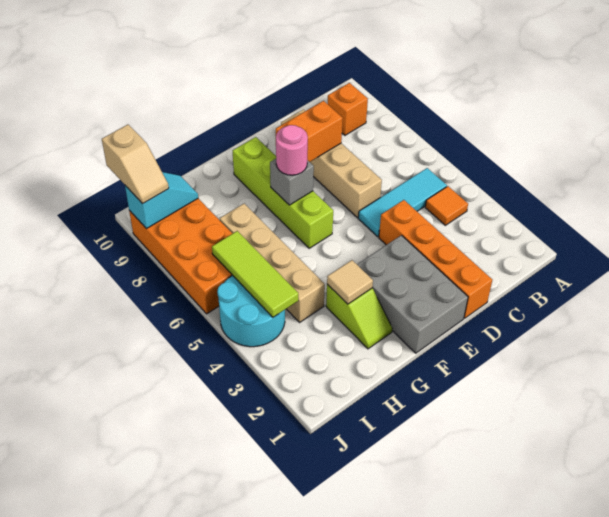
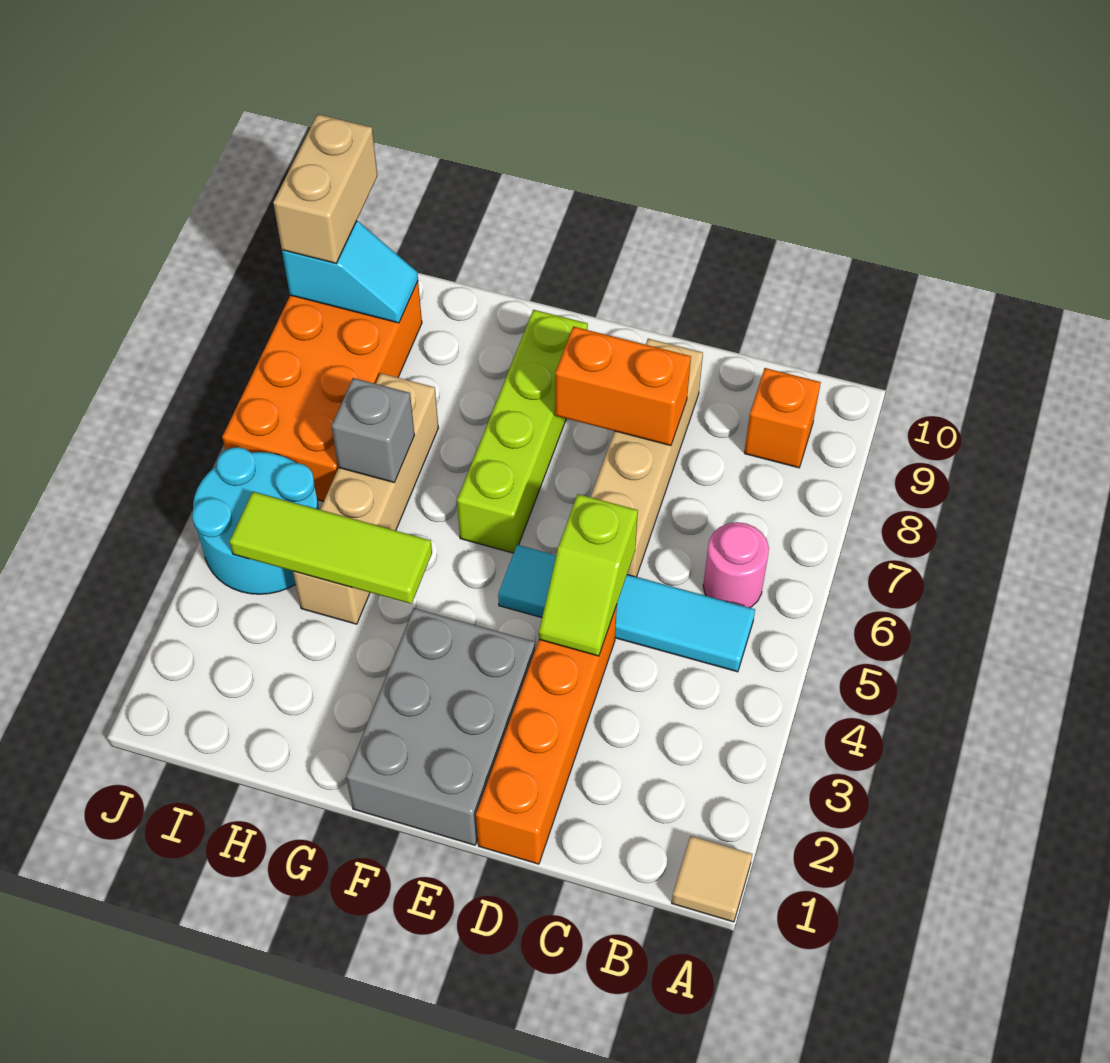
orange 1x1 tile [425,186,468,225] -> none
cyan 1x3 tile [358,168,447,237] -> cyan 1x4 tile [498,545,755,672]
grey 1x1 brick [270,159,314,205] -> grey 1x1 brick moved to [332,378,415,482]
pink 1x1 round brick [276,125,308,175] -> pink 1x1 round brick moved to [703,522,769,608]
lime 1x2 slope [326,284,392,349] -> lime 1x2 slope moved to [539,494,638,656]
tan 1x1 tile [327,260,373,304] -> tan 1x1 tile moved to [672,836,752,922]
lime 1x3 tile [212,231,298,317] -> lime 1x3 tile turned to [229,492,432,604]
tan 1x2 slope [102,125,169,204] -> tan 1x2 brick [273,114,377,263]

